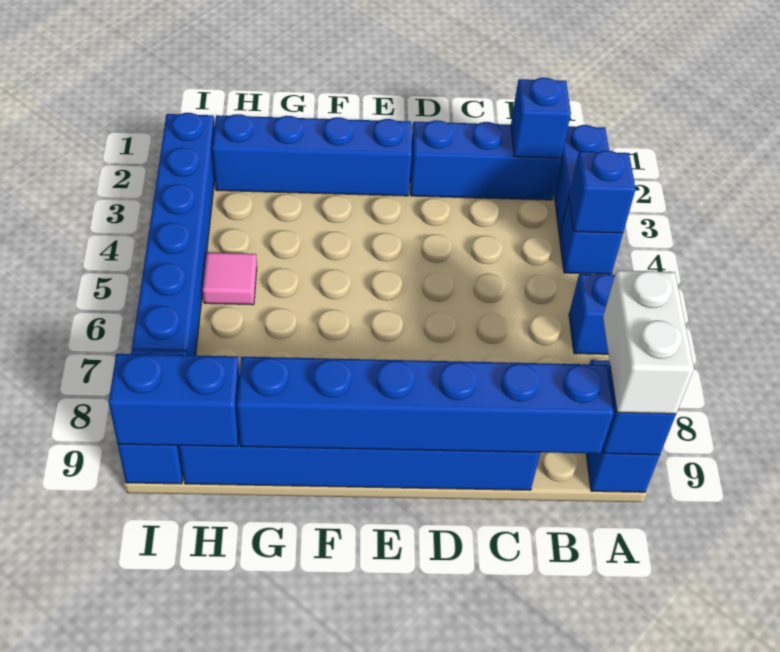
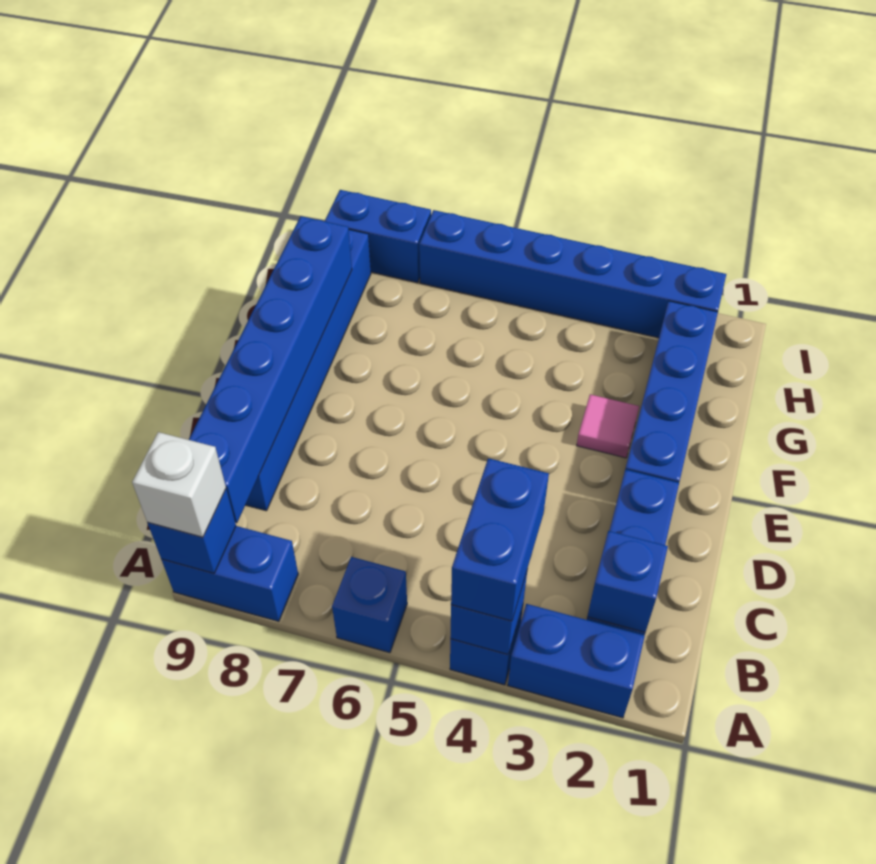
white 1x2 brick [603,270,694,414] -> white 1x1 brick [132,432,226,537]
pink 1x1 tile [203,252,257,305] -> pink 1x1 tile moved to [577,394,639,458]
blue 1x2 brick [109,354,240,446] -> blue 1x2 brick moved to [451,458,549,621]

